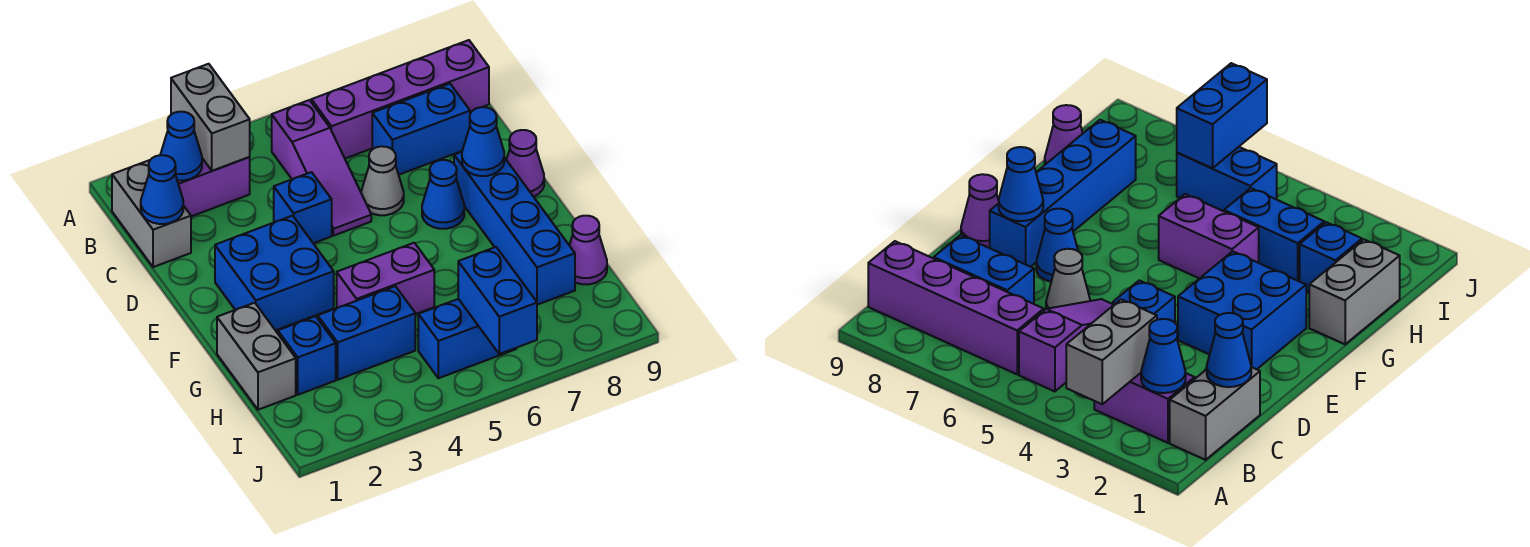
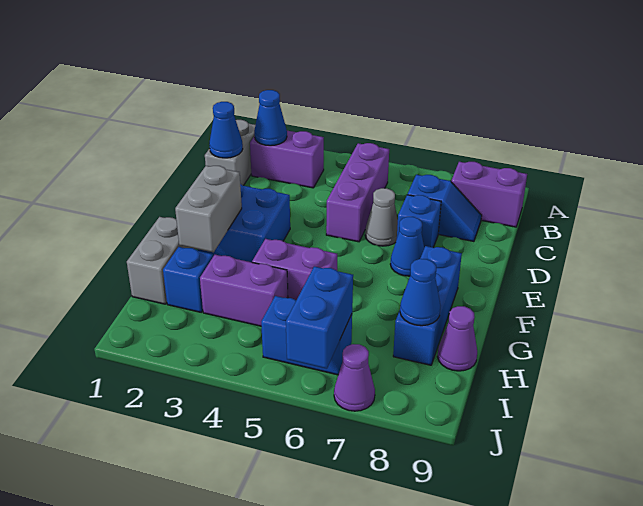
grey 1x2 brick [171,64,250,171] -> grey 1x2 brick moved to [175,166,242,252]
purple 1x3 slope [272,100,371,236] -> purple 1x3 brick [326,143,389,242]
purple 1x4 brick [311,40,489,158] -> purple 1x2 brick [451,162,527,227]
blue 1x2 brick [372,84,470,175] -> blue 1x2 slope [408,175,482,241]
blue 1x1 brick [274,172,332,243] -> blue 1x1 brick moved to [397,195,441,248]
blue 1x4 brick [454,152,575,305] -> blue 1x3 brick [393,246,462,365]
blue 1x1 cone [462,107,504,176] -> blue 1x1 cone moved to [400,259,441,326]
purple 1x1 cone [507,130,544,197] -> purple 1x1 cone moved to [334,344,375,411]
blue 1x2 brick [318,286,415,380] -> purple 1x2 brick [200,255,288,326]

